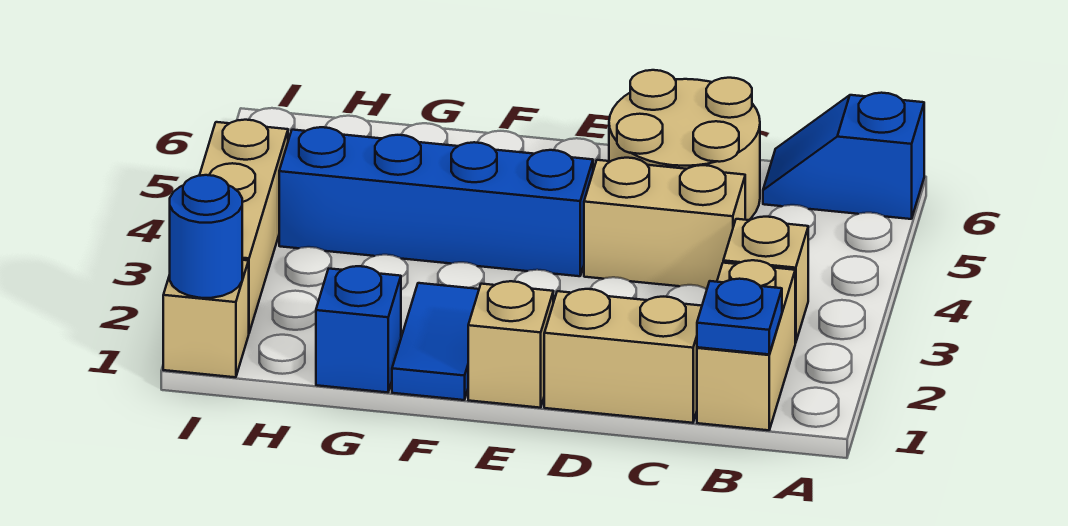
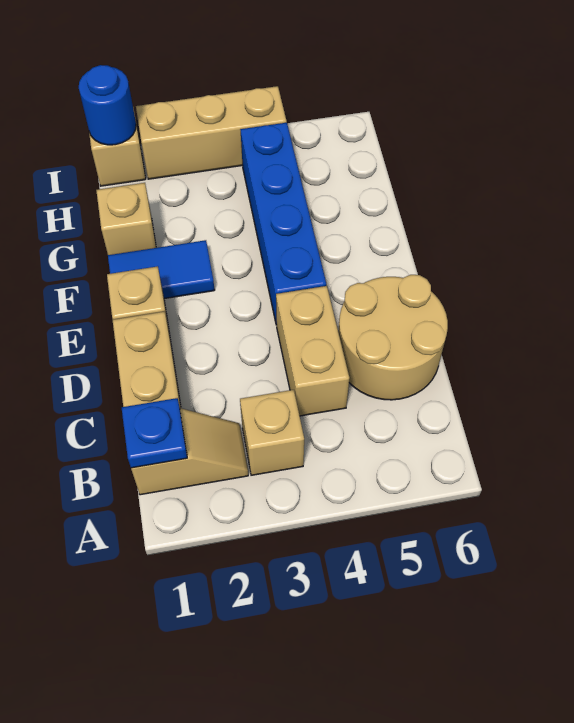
blue 1x2 slope [763,93,924,219] -> none
tan 1x2 brick [697,260,795,430] -> tan 1x2 slope [131,408,248,495]
blue 1x1 brick [316,266,401,392] -> tan 1x1 brick [96,183,156,255]

